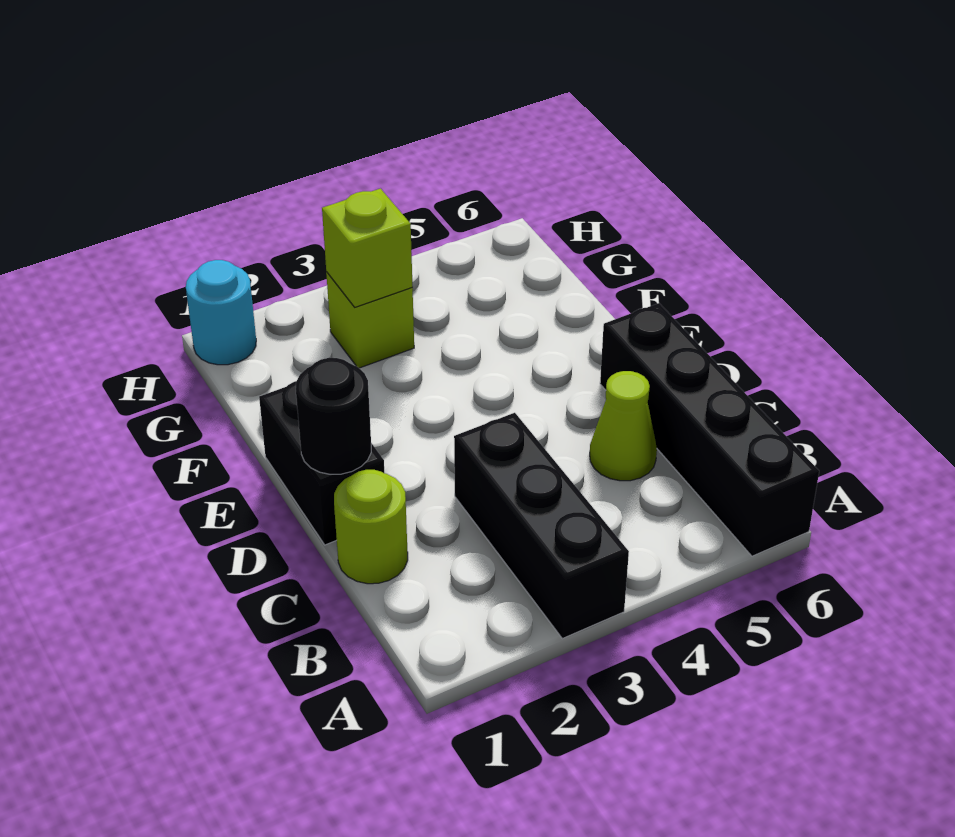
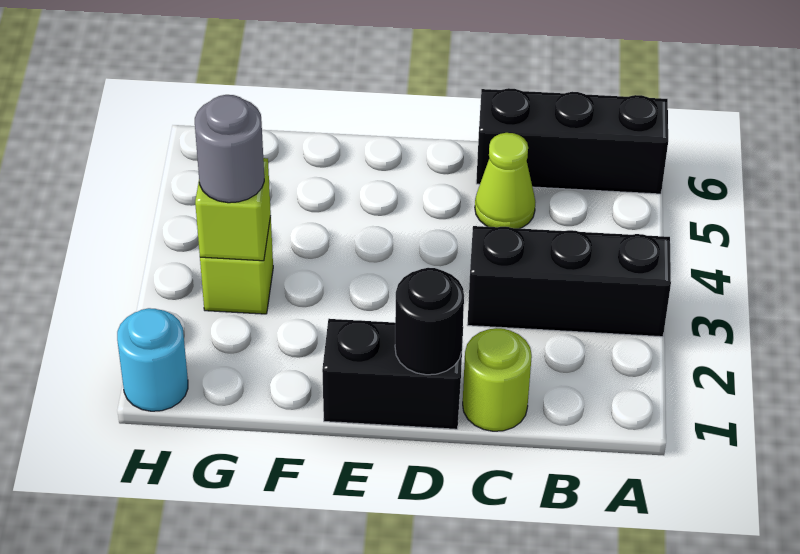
black 1x4 brick [600,303,819,556] -> black 1x3 brick [476,88,668,194]
none -> grey 1x1 round brick [195,95,264,203]

